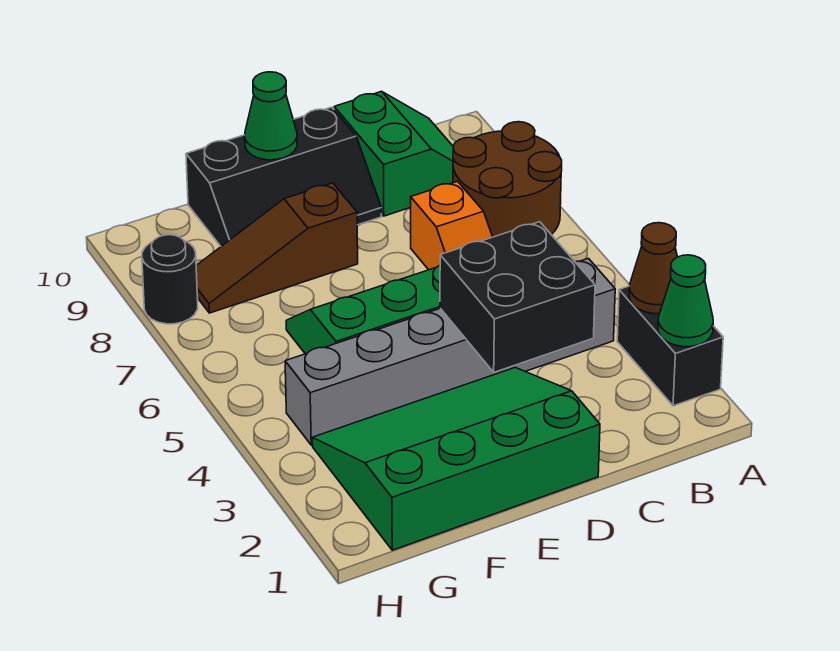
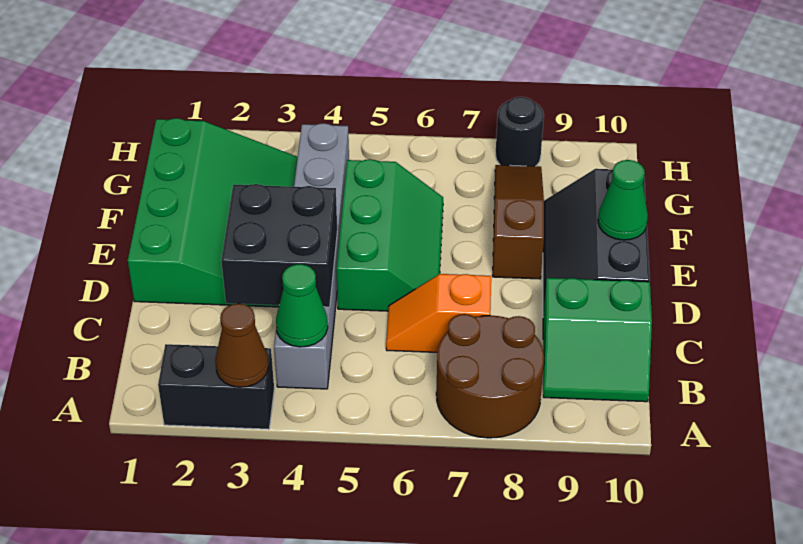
green 1x1 cone [658,255,713,347] -> green 1x1 cone moved to [276,264,328,347]

